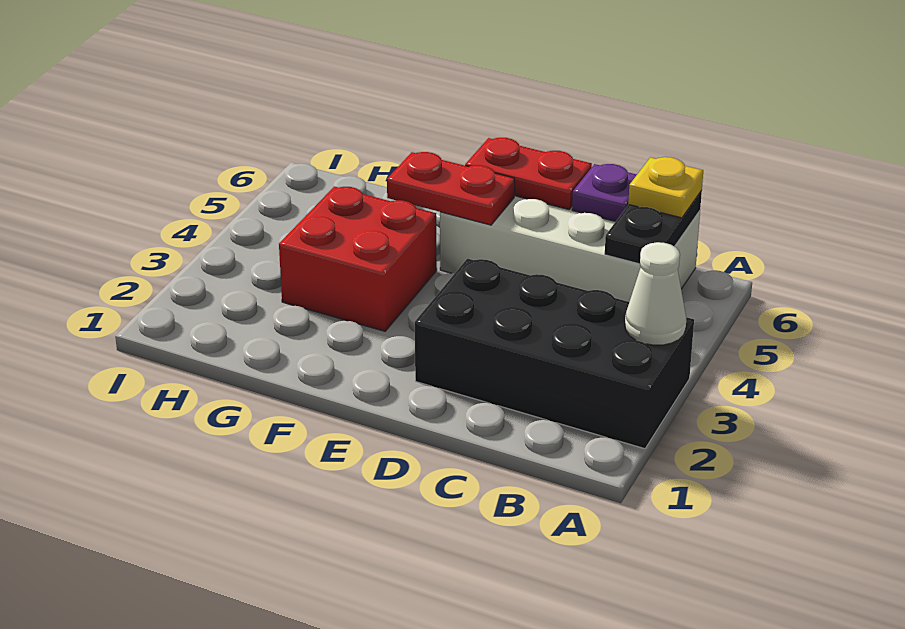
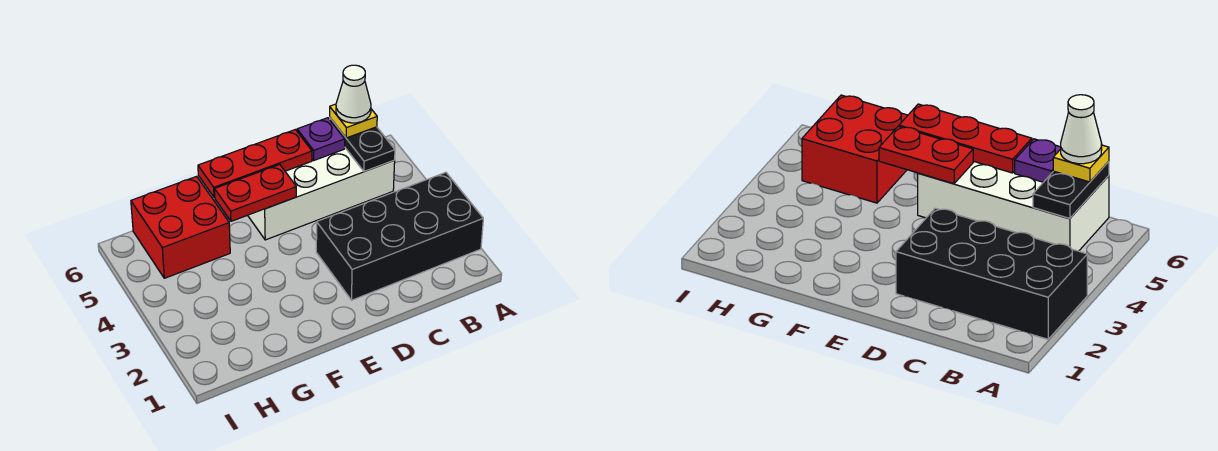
white 1x1 cone [625,242,686,345] -> white 1x1 cone moved to [336,65,371,123]
red 1x2 plate [465,138,592,210] -> red 1x3 plate [198,130,312,198]
red 2x2 brick [279,187,437,331] -> red 2x2 brick moved to [131,176,230,278]

